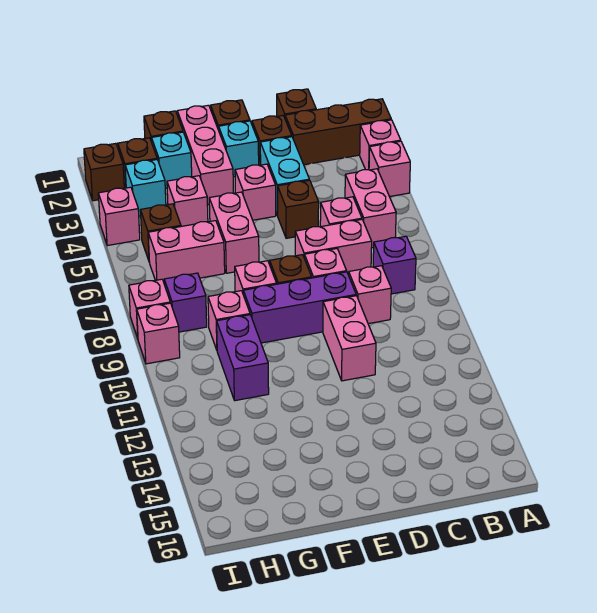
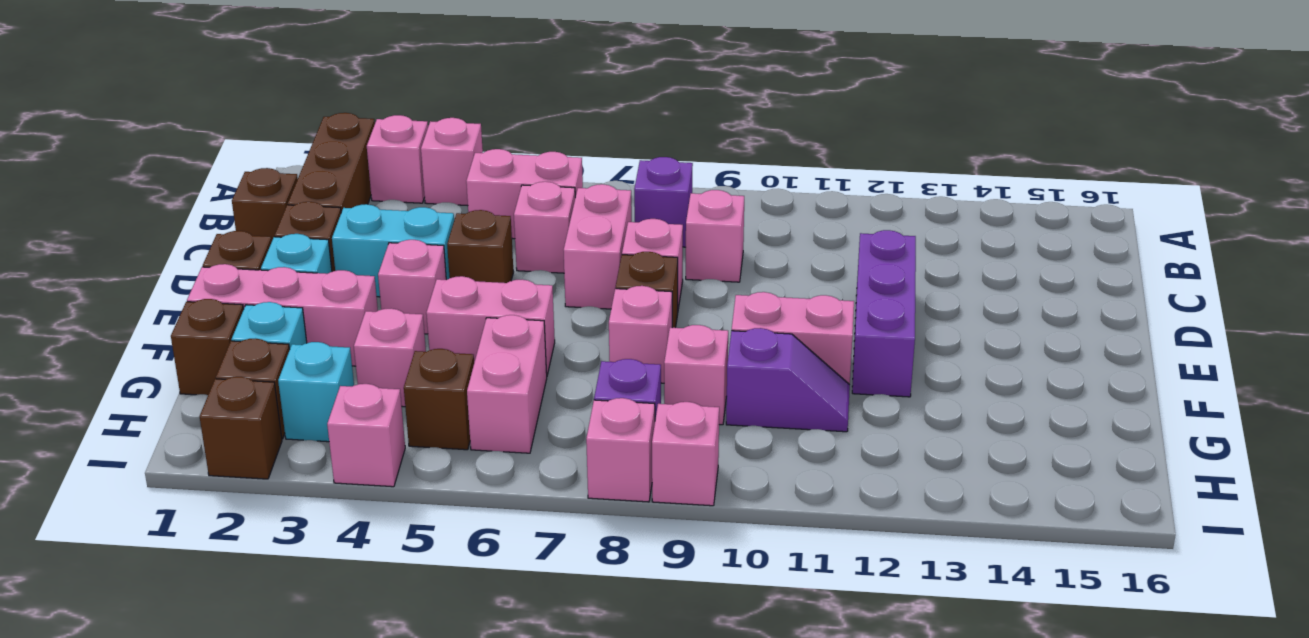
purple 1x3 brick [243,272,356,343] -> purple 1x3 brick moved to [852,230,916,397]
pink 1x2 brick [323,296,376,381] -> pink 1x2 brick moved to [732,292,854,385]
purple 1x2 brick [217,315,269,401] -> purple 1x2 slope [726,328,850,432]

